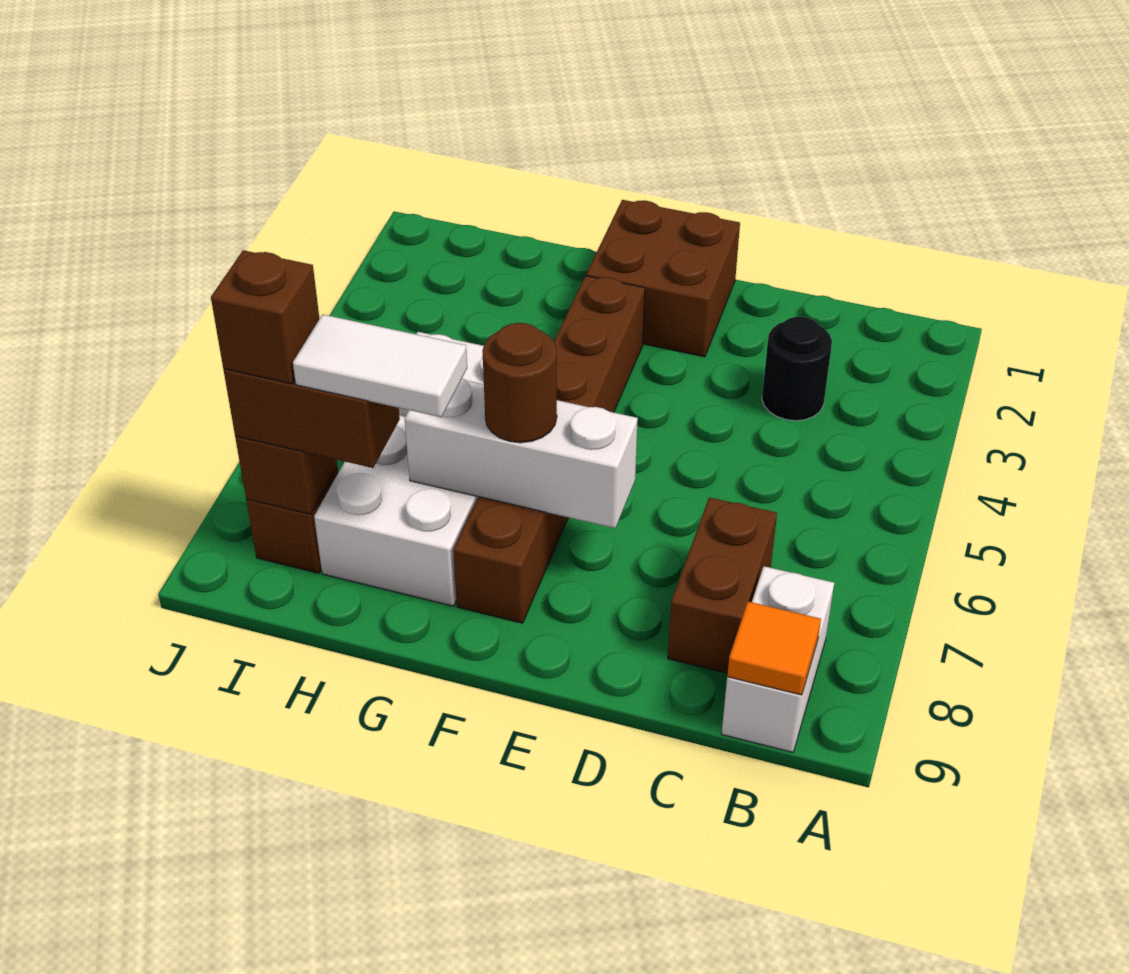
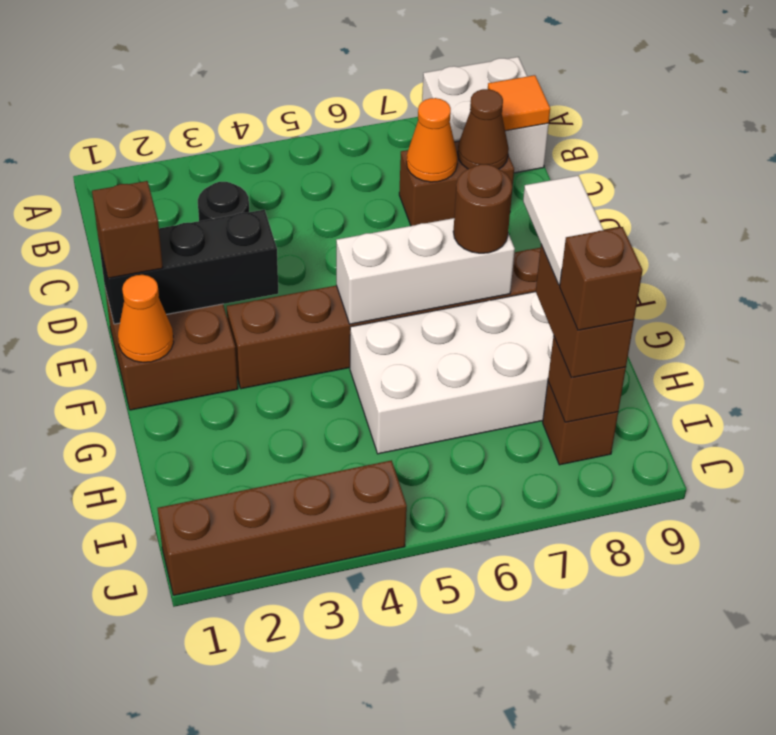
white 1x2 brick [722,566,834,752] -> white 2x2 brick [422,57,549,173]
none -> orange 1x1 cone [407,98,458,182]
none -> brown 1x1 cone [458,89,509,169]
none -> black 1x3 brick [99,210,278,324]
none -> brown 1x1 brick [92,181,163,278]
white 1x3 brick [405,378,638,528] -> white 1x3 brick turned to [336,218,515,324]
none -> orange 1x1 cone [118,275,174,362]
none -> brown 1x4 brick [158,460,407,595]

